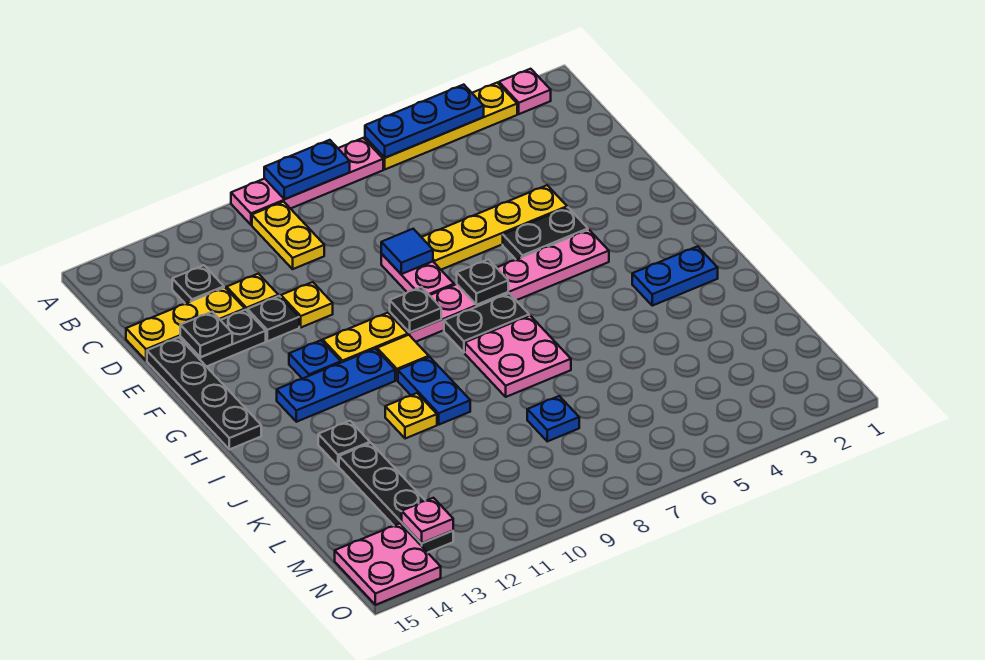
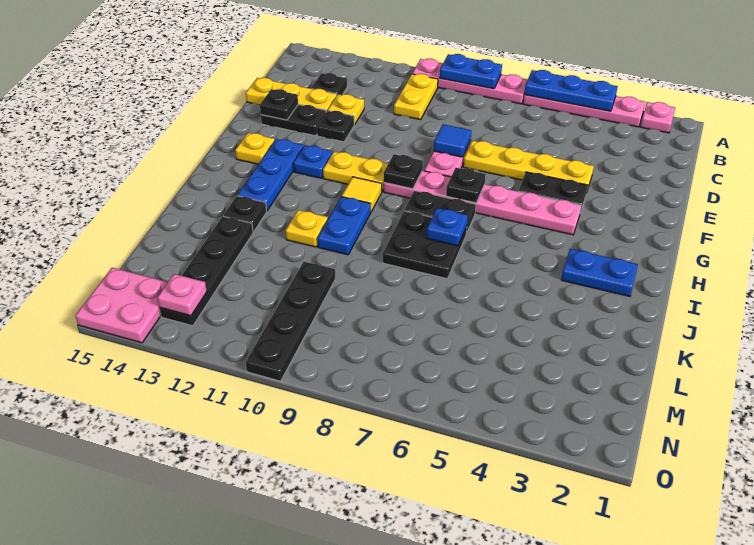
yellow 1x4 plate [365,83,517,169] -> pink 1x4 plate [523,95,645,127]
yellow 1x1 plate [281,282,333,327] -> yellow 1x1 plate moved to [235,133,275,164]
black 1x4 plate [147,337,261,449] -> black 1x4 plate moved to [246,262,336,381]
blue 1x3 plate [277,349,395,422] -> blue 1x3 plate turned to [238,139,303,211]
pink 2x2 plate [465,316,571,397] -> black 2x2 plate [383,211,467,279]
blue 1x1 plate [527,396,579,441] -> blue 1x1 plate moved to [427,208,468,246]

